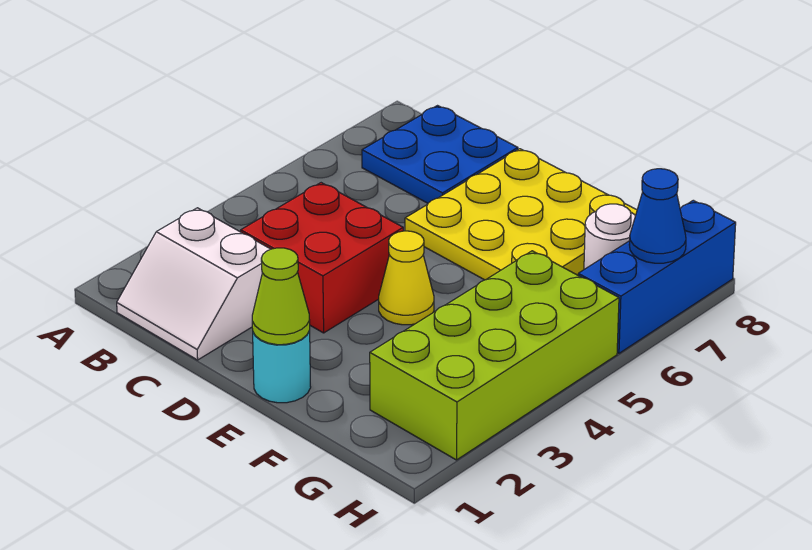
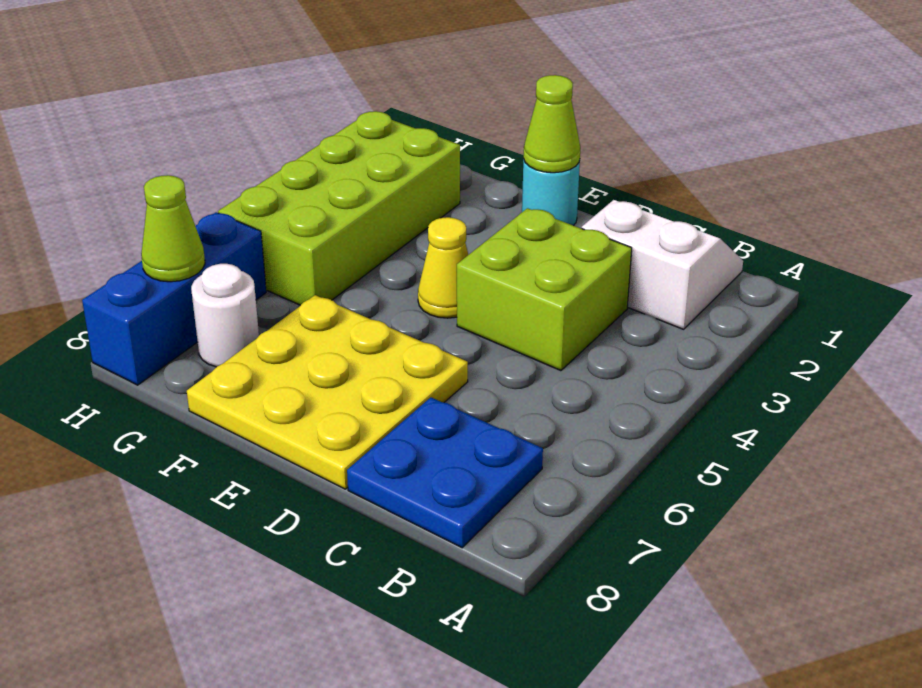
red 2x2 brick [241,183,403,333] -> lime 2x2 brick [457,208,632,371]
blue 1x1 cone [629,169,686,263] -> lime 1x1 cone [141,175,205,282]

